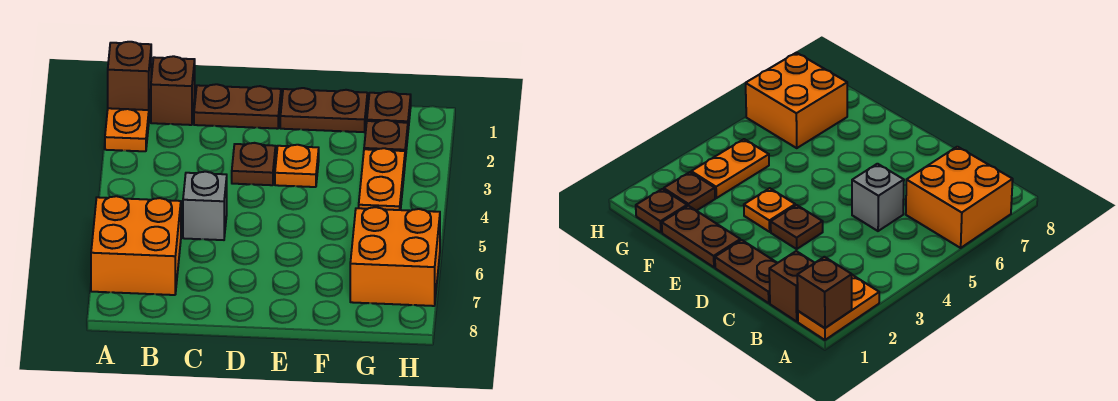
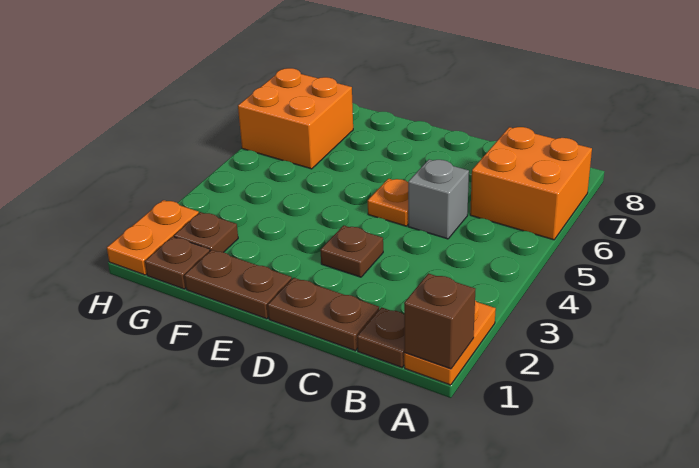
brown 1x1 brick [151,56,195,125] -> brown 1x1 plate [357,307,404,367]
orange 1x1 plate [275,145,319,187] -> orange 1x1 plate moved to [368,179,408,226]
orange 1x2 plate [359,148,405,210] -> orange 1x2 plate moved to [107,200,199,275]

